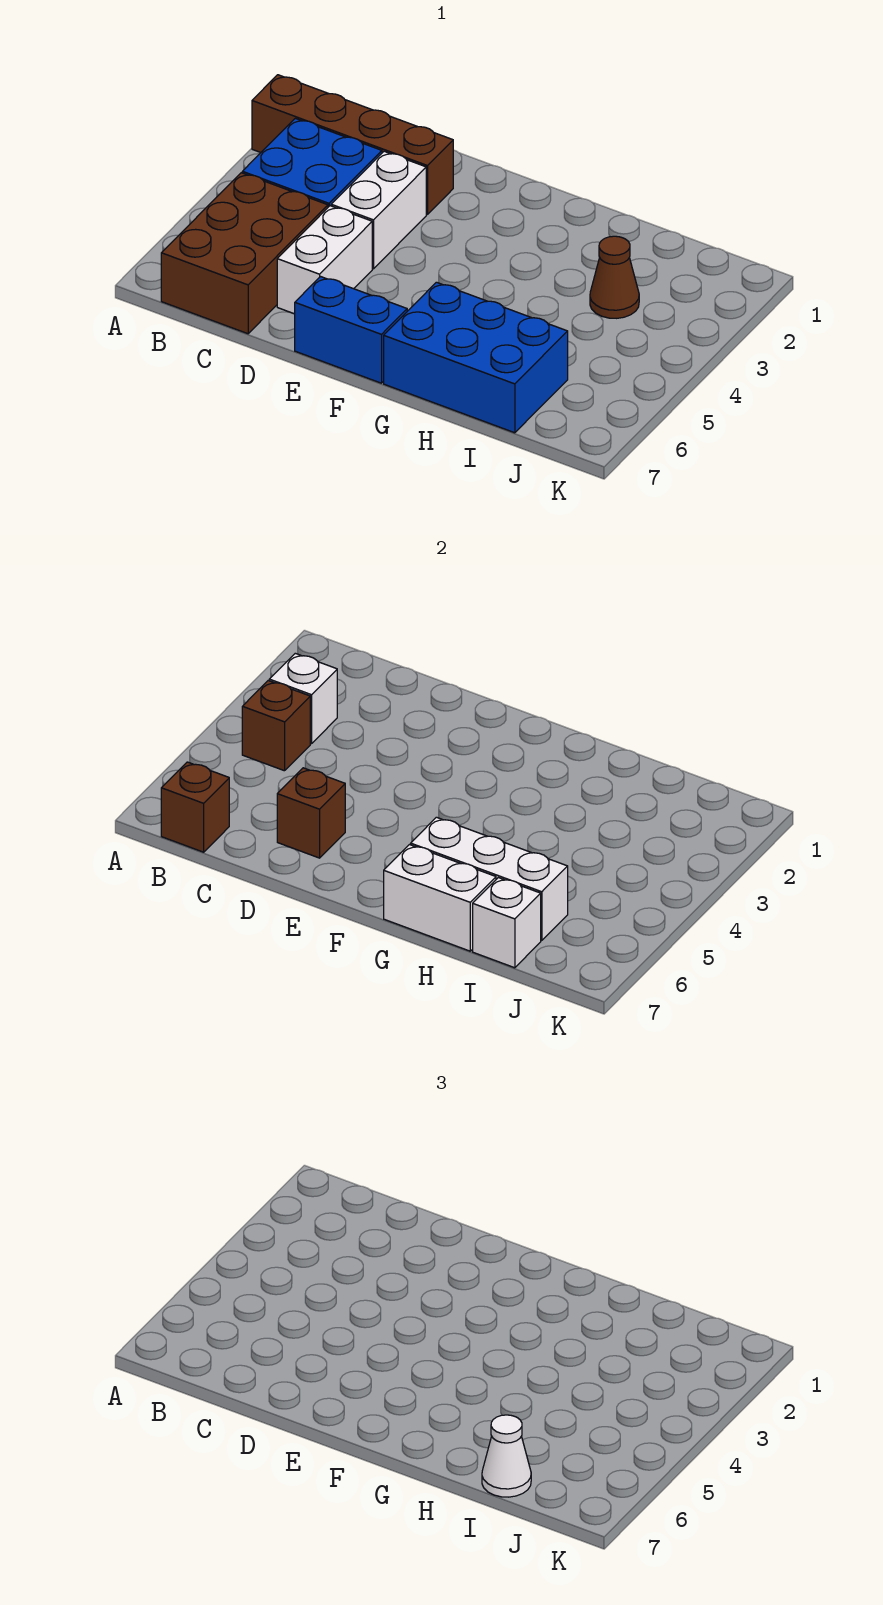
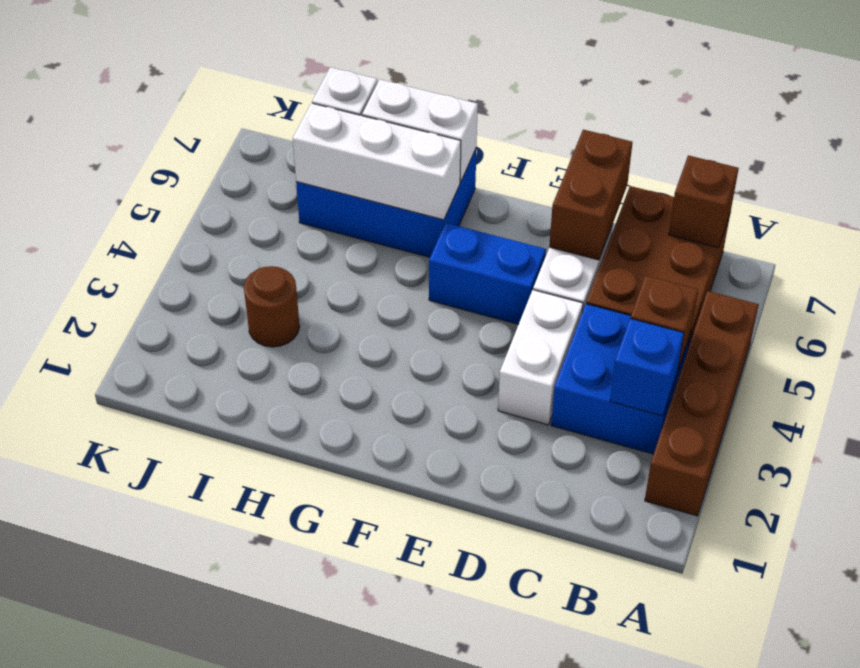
brown 1x4 brick [252,75,453,214] -> brown 1x4 brick turned to [645,291,759,516]
white 1x1 brick [269,653,337,744] -> blue 1x1 brick [610,318,684,416]
brown 1x1 brick [277,768,345,858] -> brown 1x2 brick [549,130,633,260]
blue 1x2 brick [295,277,407,383] -> blue 1x2 brick moved to [429,223,546,324]
brown 1x1 cone [590,236,639,318] -> brown 1x1 round brick [244,266,300,347]
white 1x1 cone [482,1415,531,1497] -> none

